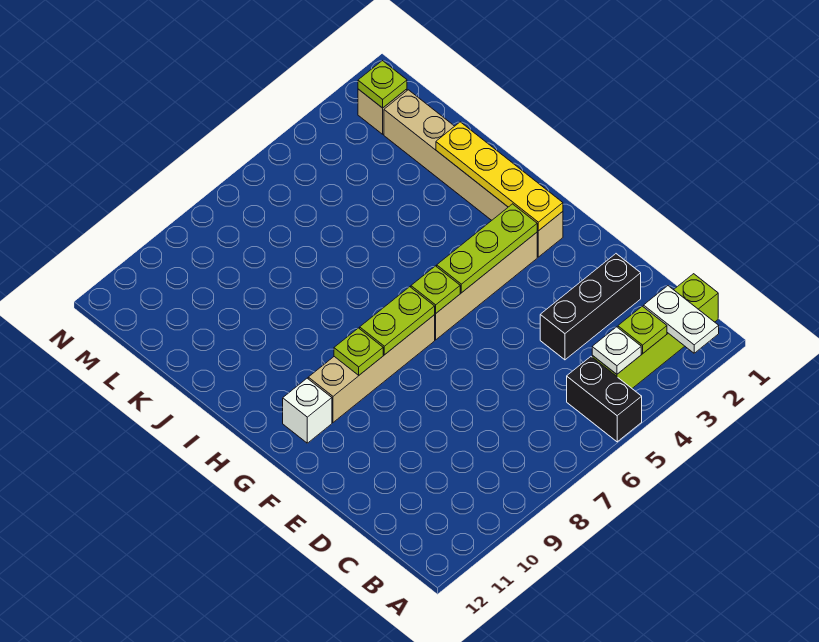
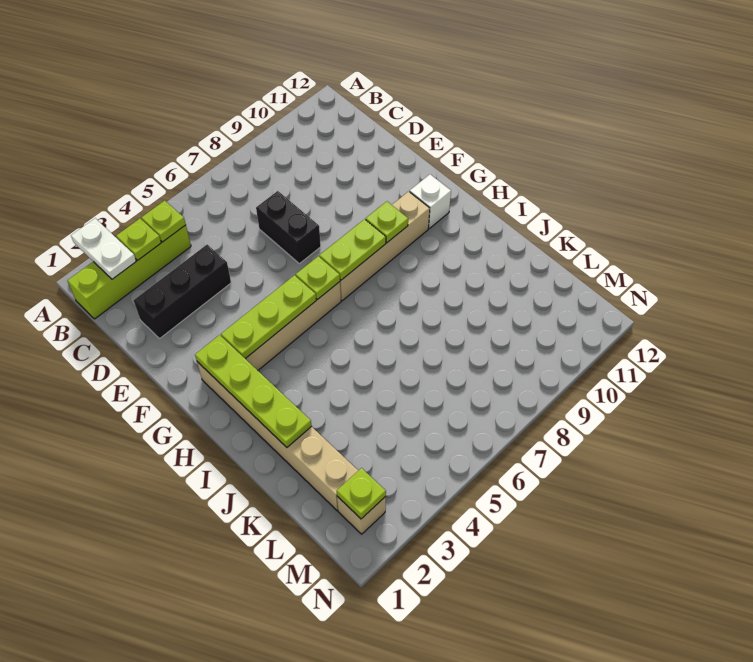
black 1x2 brick [567,357,642,442] -> black 1x2 brick moved to [256,191,321,264]
white 1x1 plate [592,327,641,374] -> lime 1x1 plate [141,201,186,242]
yellow 1x4 plate [436,122,563,231] -> lime 1x4 plate [195,335,311,447]

